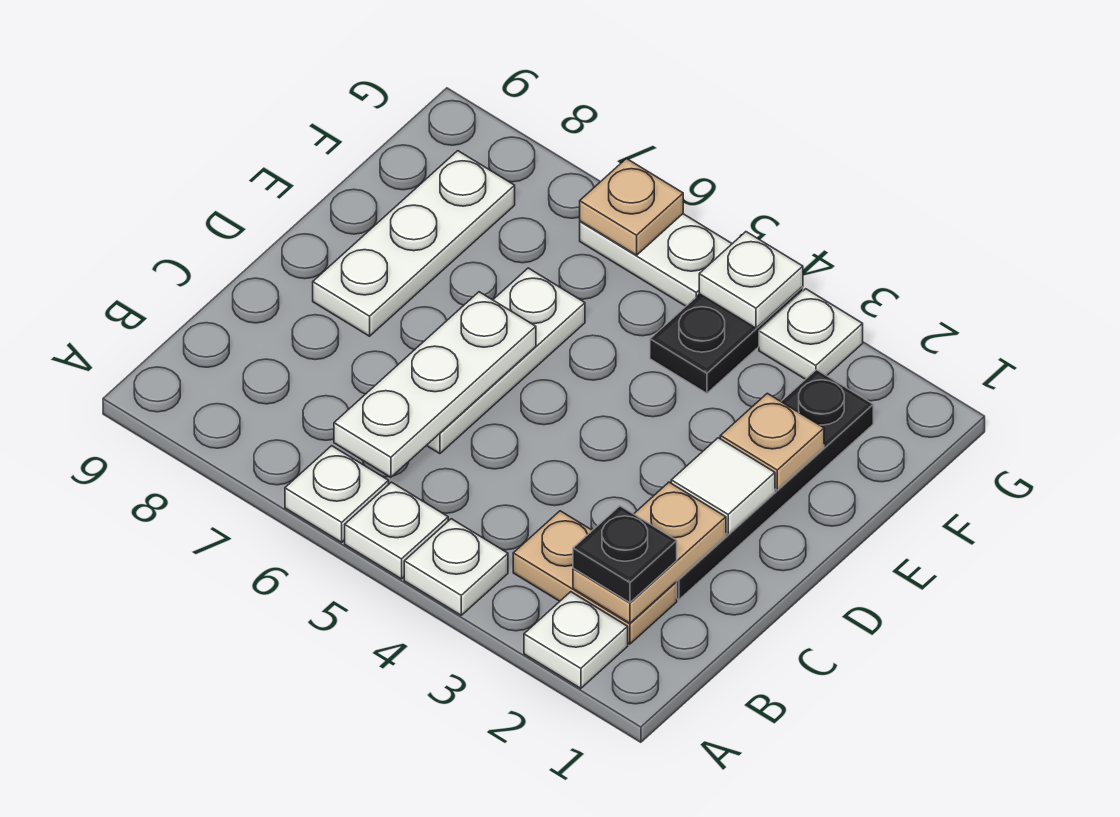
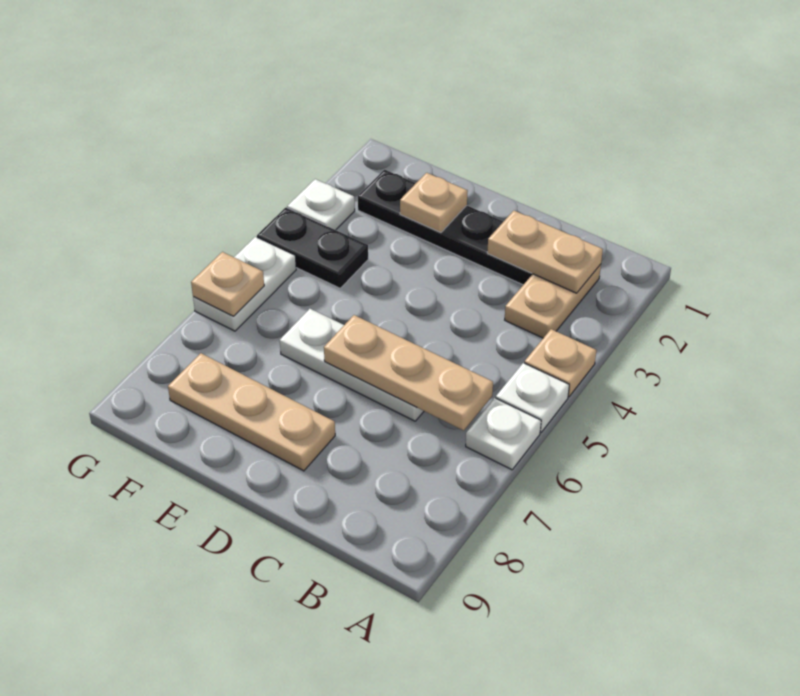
white 1x1 plate [524,592,628,688] -> none
white 1x1 plate [404,519,508,615] -> tan 1x1 plate [525,329,596,397]
black 1x1 plate [573,506,677,603] -> none
white 1x3 plate [334,292,536,477] -> tan 1x3 plate [324,315,493,431]
white 1x1 tile [671,438,775,535] -> none
white 1x3 plate [313,151,515,336] -> tan 1x3 plate [168,353,335,471]
white 1x1 plate [699,232,803,328] -> none

